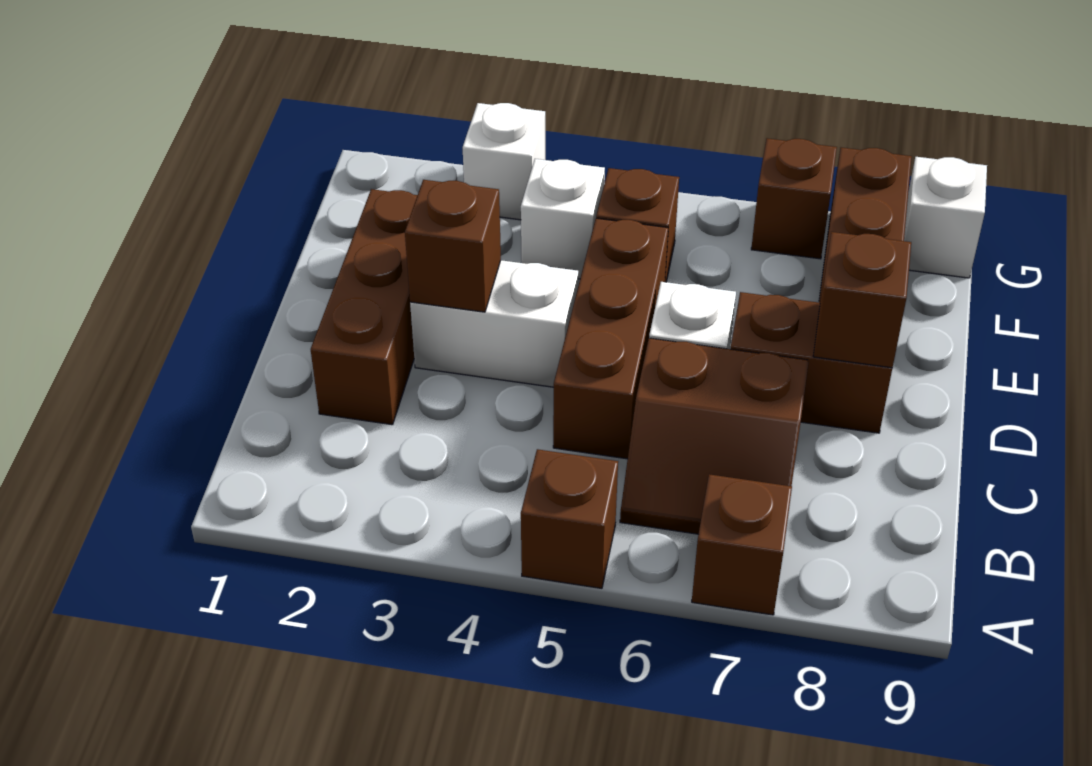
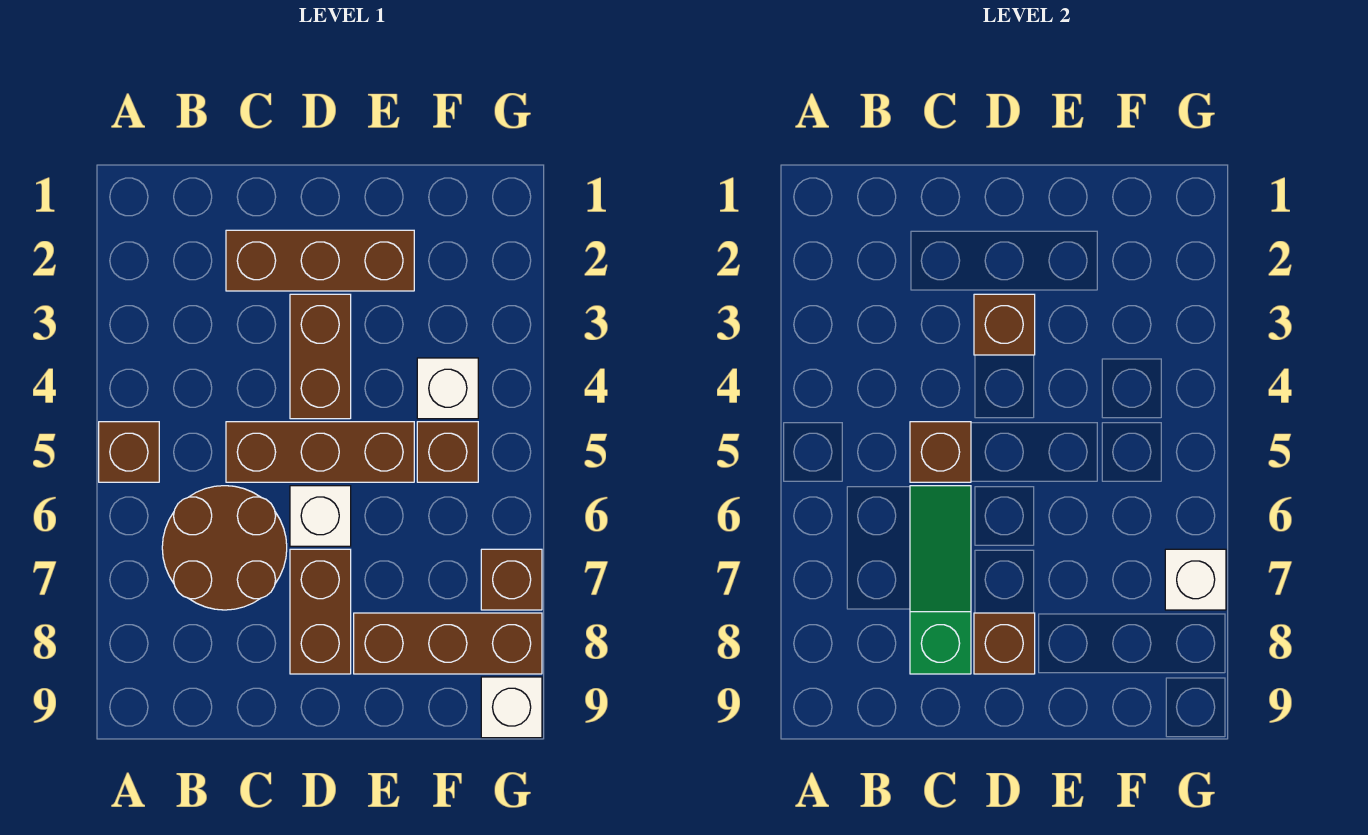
brown 1x1 brick [692,474,792,615] -> brown 1x1 brick moved to [910,422,971,482]
brown 2x2 slope [620,338,809,534] -> brown 2x2 round brick [162,486,287,610]
none -> green 1x3 slope [910,486,971,674]
white 1x2 brick [410,260,578,387] -> brown 1x2 brick [290,294,351,419]
white 1x1 brick [463,103,545,220] -> white 1x1 brick moved to [1165,549,1226,610]

